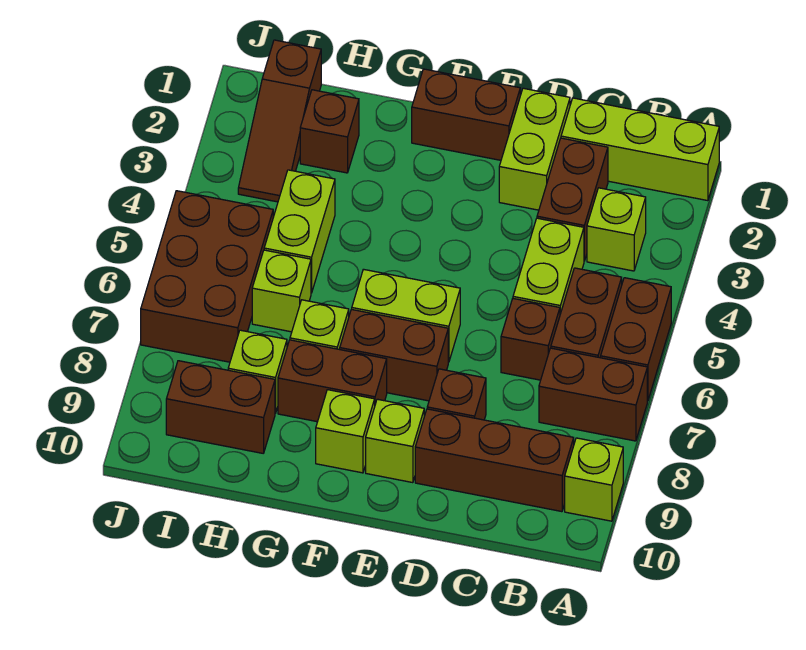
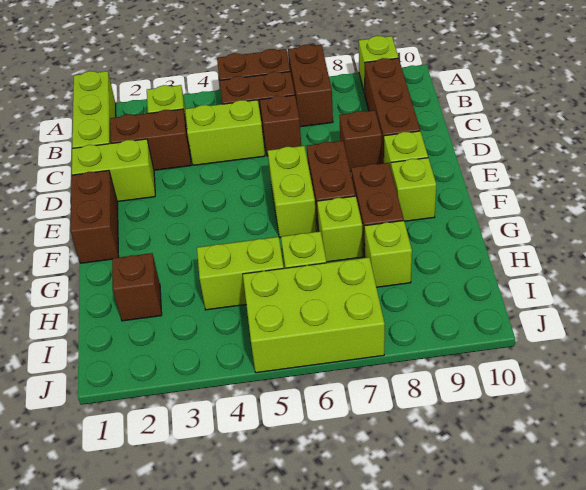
brown 1x2 brick [166,361,275,453] -> none
brown 1x3 slope [238,40,321,202] -> none
brown 2x3 brick [141,191,273,362] -> lime 2x3 brick [243,257,385,373]

